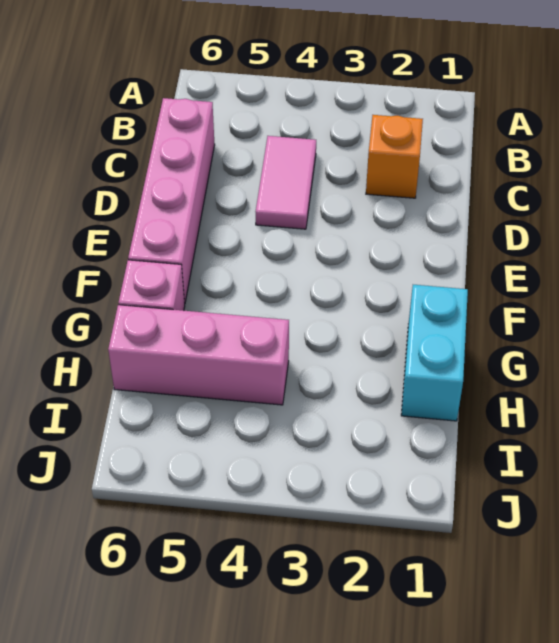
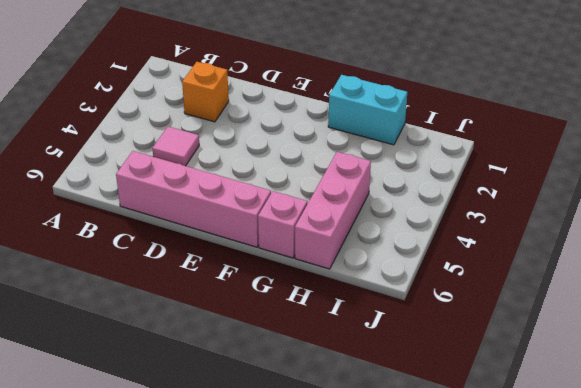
pink 1x2 tile [256,136,316,229] -> pink 1x1 tile [152,127,199,166]

